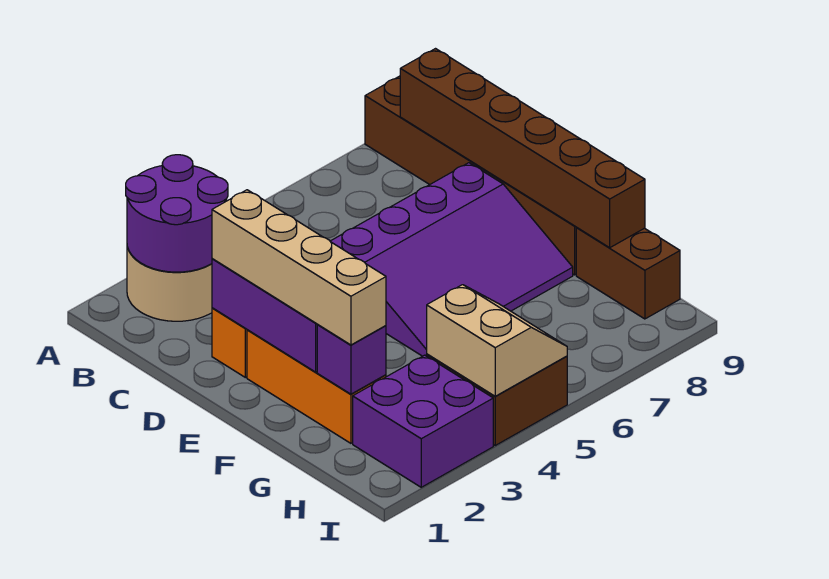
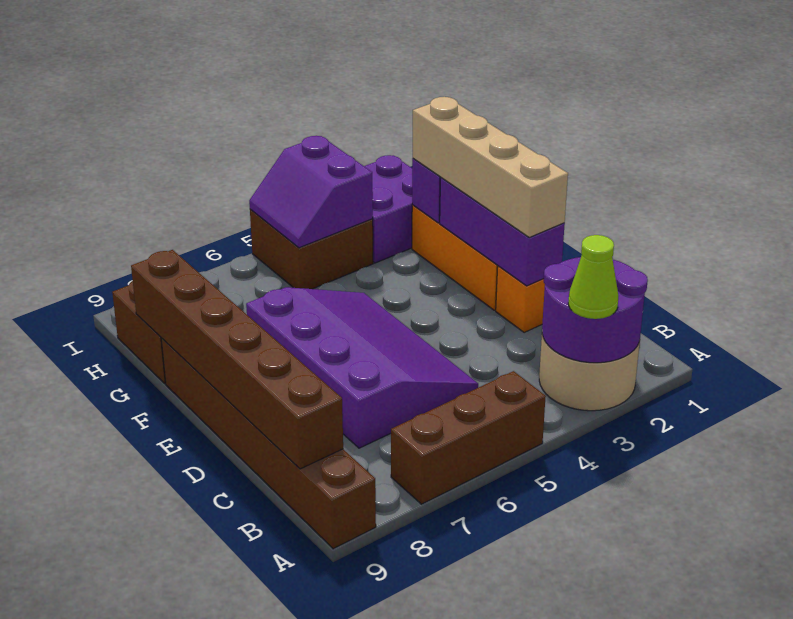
none -> lime 1x1 cone [568,235,618,319]
none -> brown 1x3 brick [391,371,546,504]
purple 3x4 slope [330,163,573,356] -> purple 3x4 slope turned to [246,287,478,448]
tan 2x2 slope [427,285,567,396] -> purple 2x2 slope [249,136,373,248]

